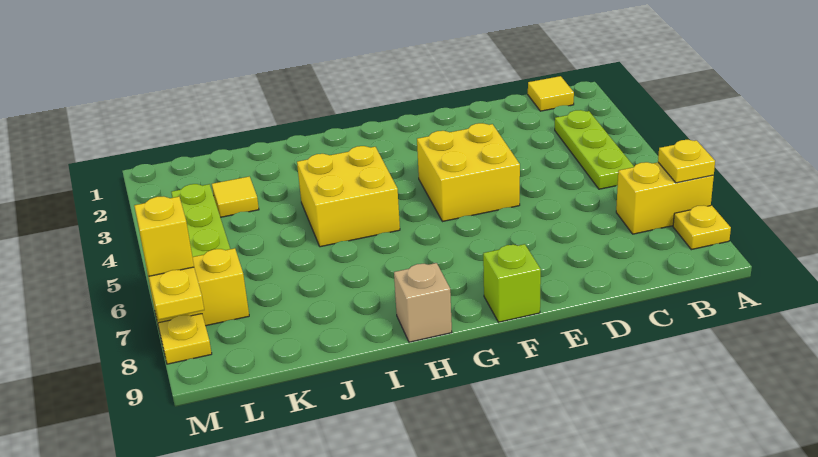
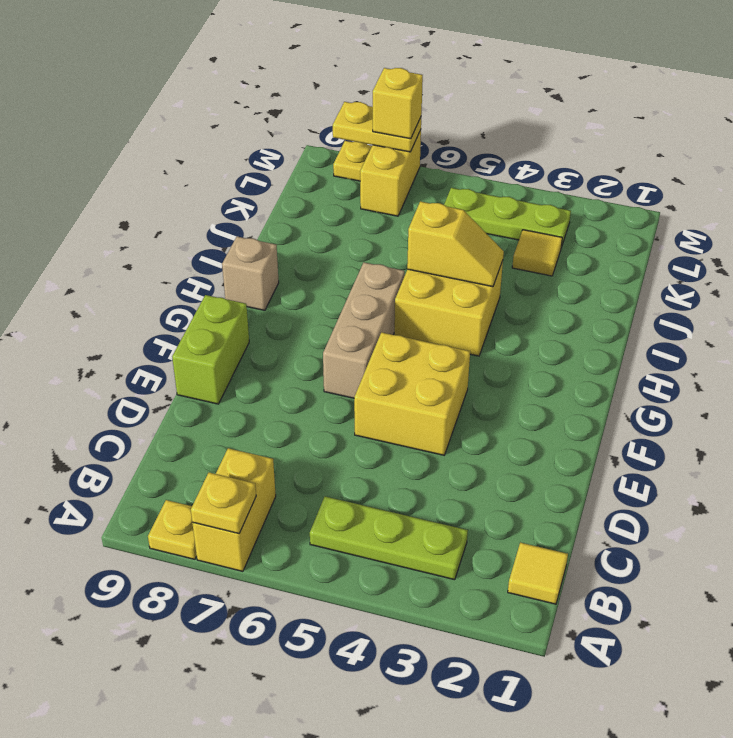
none -> tan 1x3 brick [323,262,405,398]
lime 1x1 brick [483,244,541,322] -> lime 1x2 brick [172,295,249,404]
none -> yellow 1x2 slope [407,201,504,287]

